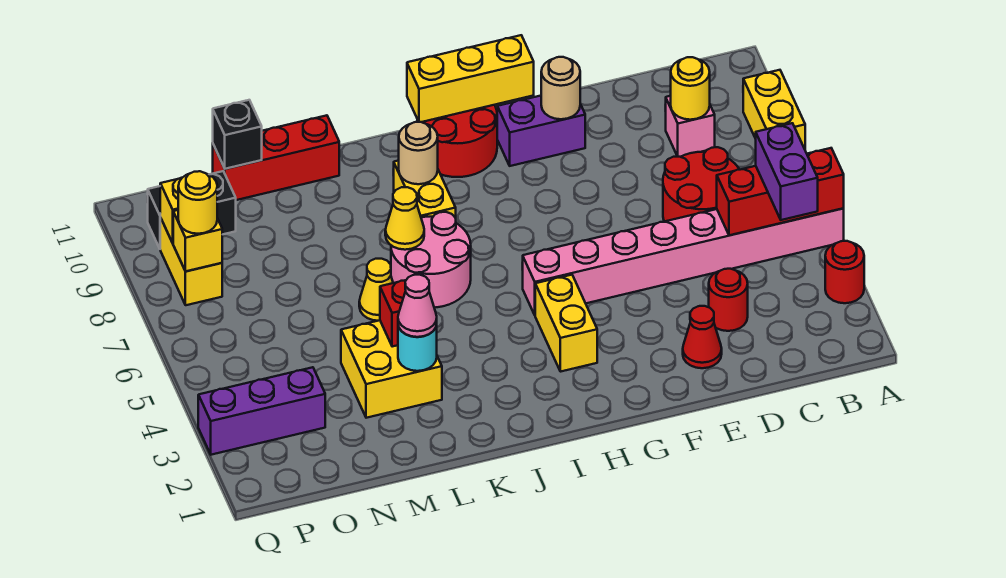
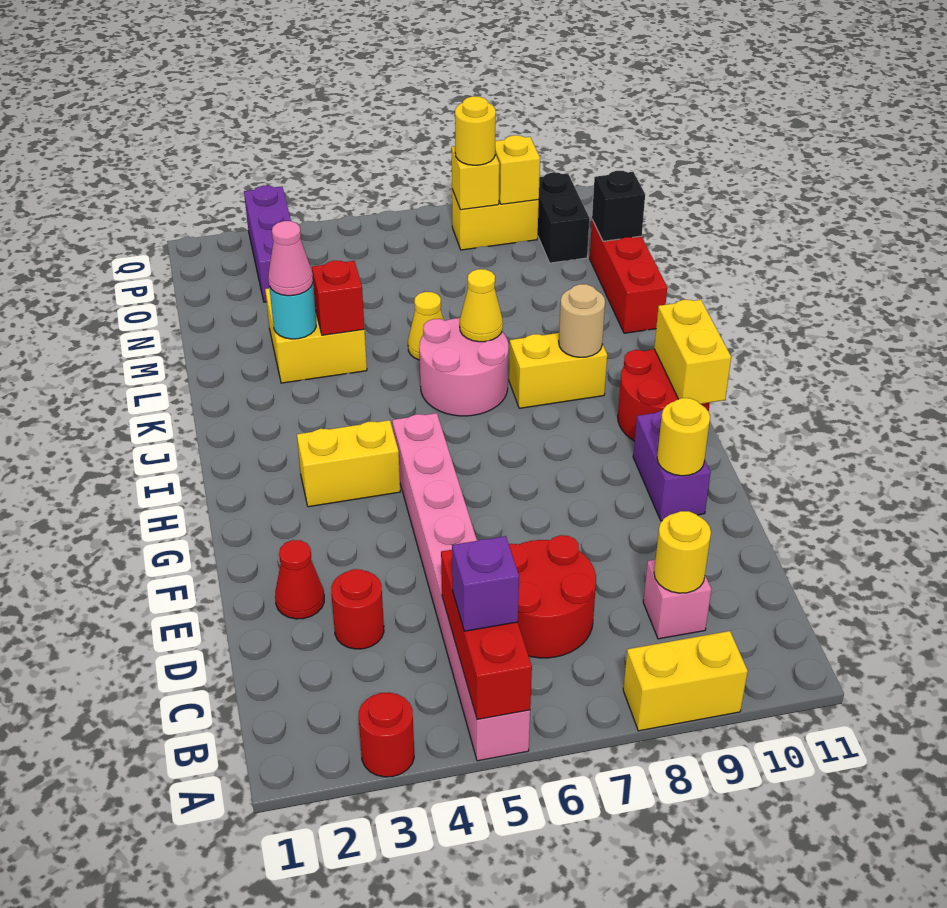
purple 1x2 brick [756,123,818,220] -> purple 1x1 brick [452,536,519,631]
tan 1x1 round brick [541,57,580,119] -> yellow 1x1 round brick [657,398,710,476]
yellow 1x3 brick [407,35,534,122] -> yellow 1x2 brick [654,300,731,404]

